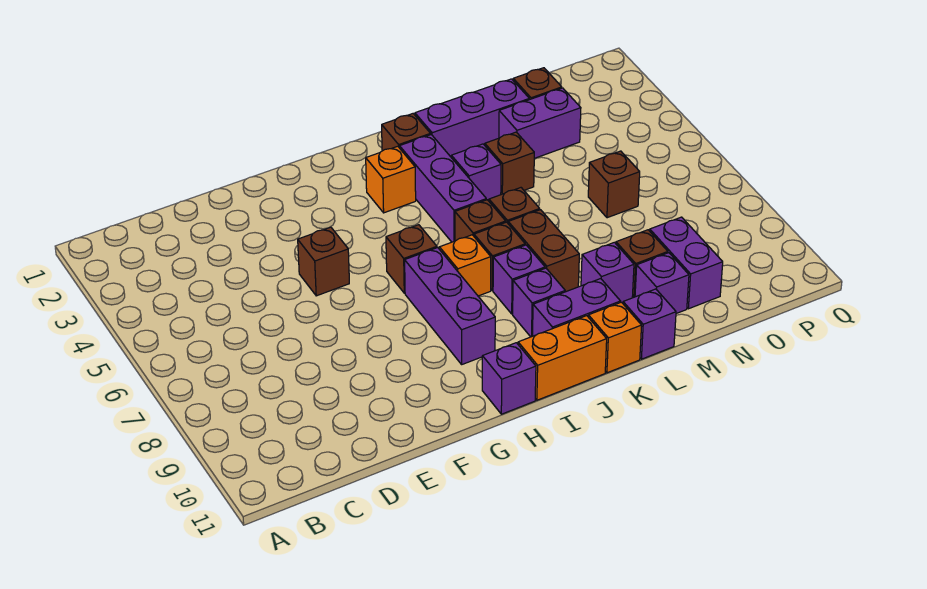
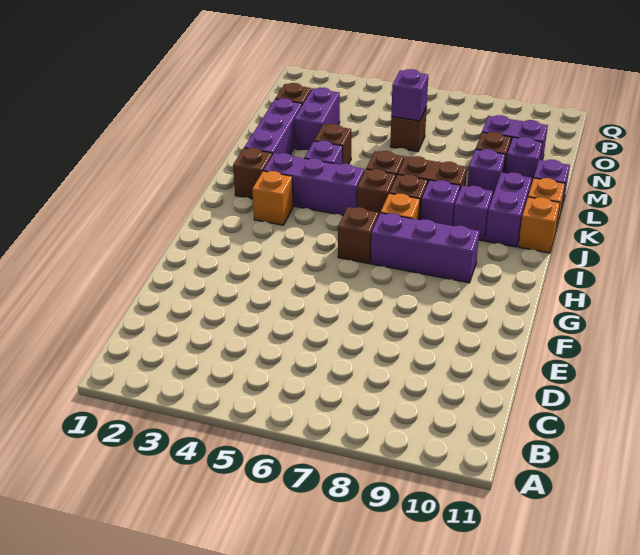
brown 1x1 brick [298,227,349,296] -> none
purple 1x1 brick [482,343,536,414] -> purple 1x1 brick moved to [391,69,428,121]
orange 1x2 brick [518,316,607,400] -> orange 1x1 brick [518,197,560,253]

